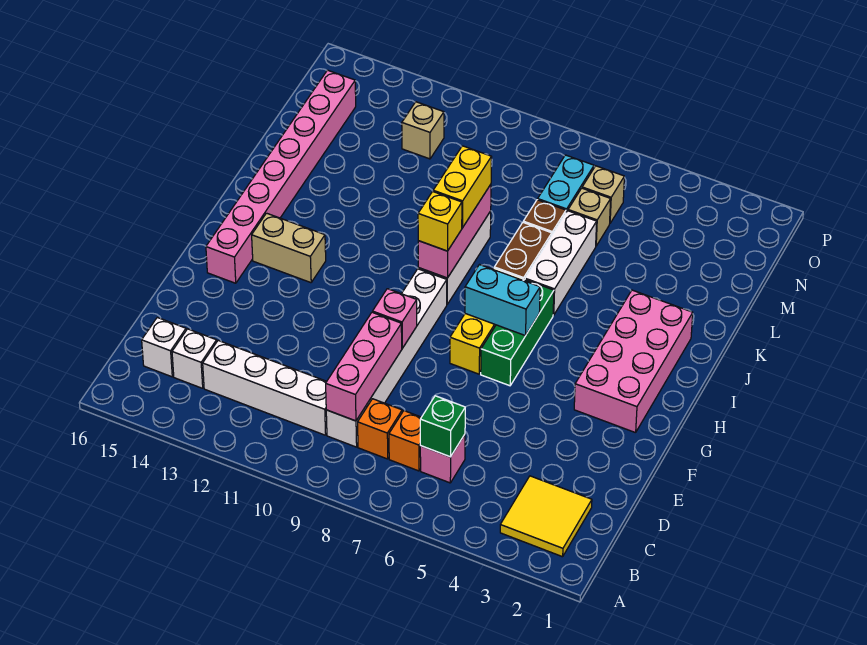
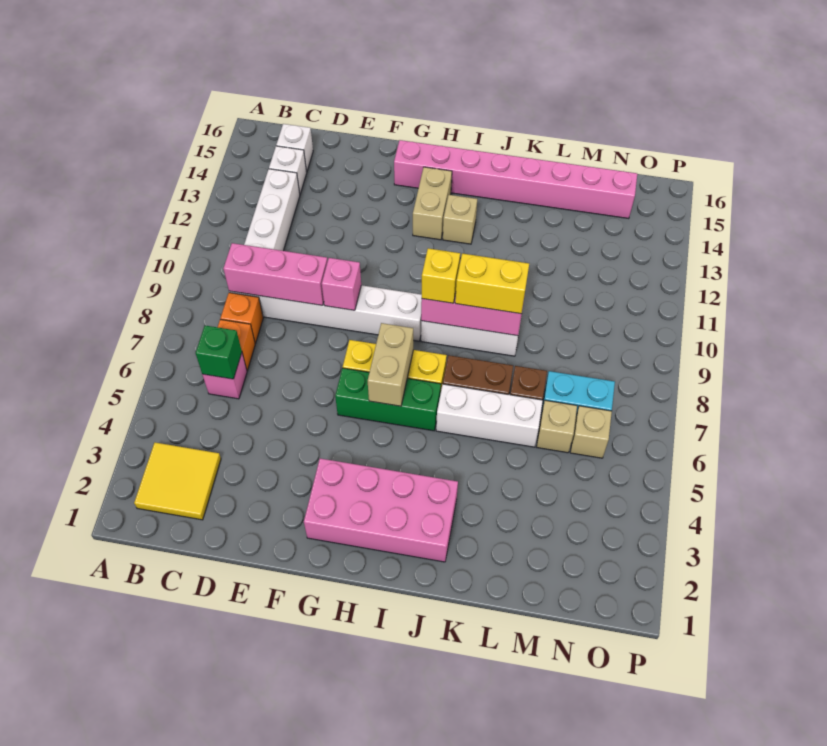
cyan 1x2 brick [465,265,540,336] -> tan 1x2 brick [368,323,413,406]
tan 1x1 brick [402,102,444,159] -> tan 1x1 brick moved to [443,195,477,244]

